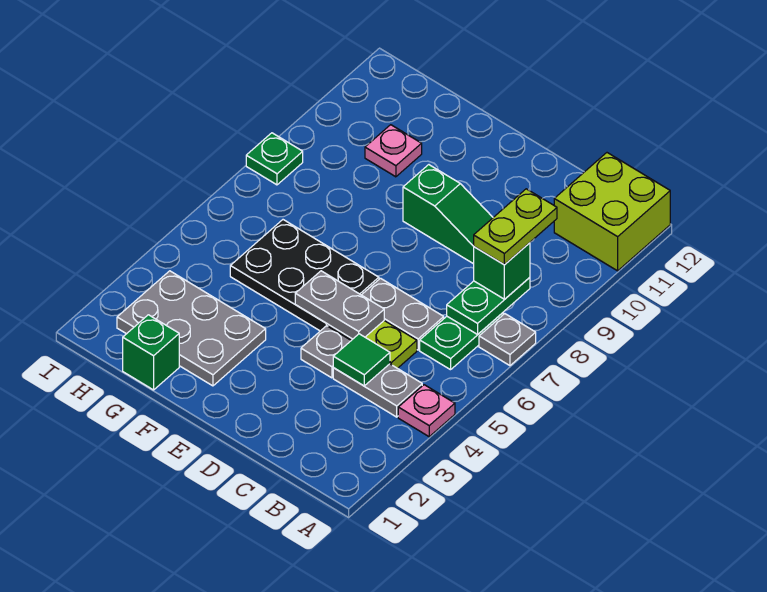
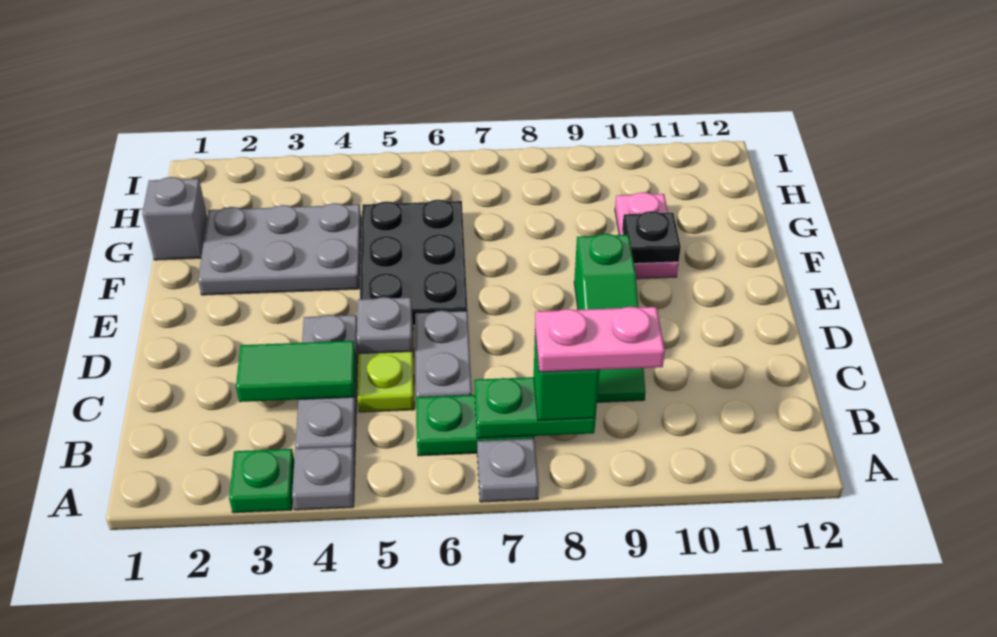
pink 1x1 plate [398,385,455,437] -> grey 1x1 plate [292,446,355,510]
lime 2x2 brick [554,153,670,271] -> none
lime 1x2 plate [474,189,557,265] -> pink 1x2 plate [535,307,665,372]
green 1x1 tile [333,334,390,386] -> green 1x2 tile [236,341,356,402]
grey 1x2 plate [295,271,384,339] -> grey 1x1 plate [357,297,413,354]
grey 2x3 plate [117,271,266,386] -> grey 2x3 plate turned to [198,203,361,295]
none -> black 1x1 plate [622,211,681,264]
green 1x1 brick [123,315,179,390] -> grey 1x1 brick [142,177,207,260]
pink 1x1 plate [365,125,422,177] -> pink 1x2 plate [615,192,679,279]
green 1x1 plate [246,133,303,185] -> green 1x1 plate moved to [229,449,294,513]

